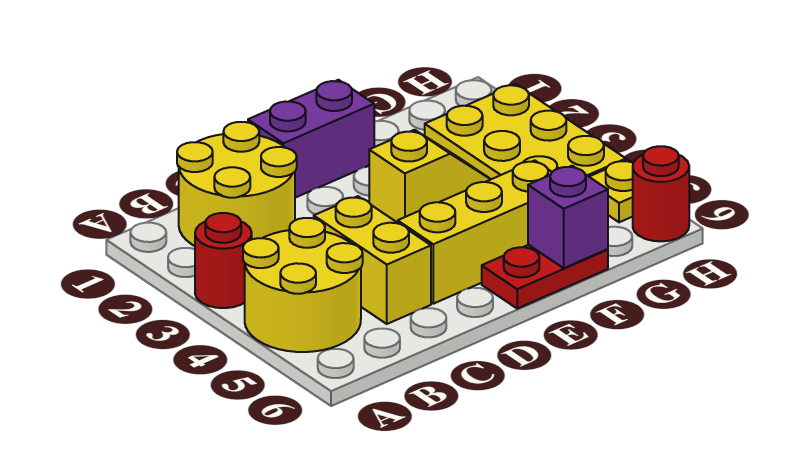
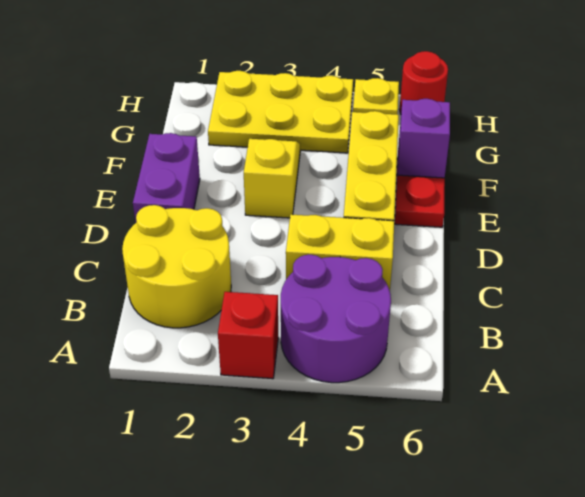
red 1x1 round brick [195,213,252,308] -> red 1x1 brick [218,292,278,379]
yellow 2x2 round brick [243,218,363,352] -> purple 2x2 round brick [281,255,391,383]

